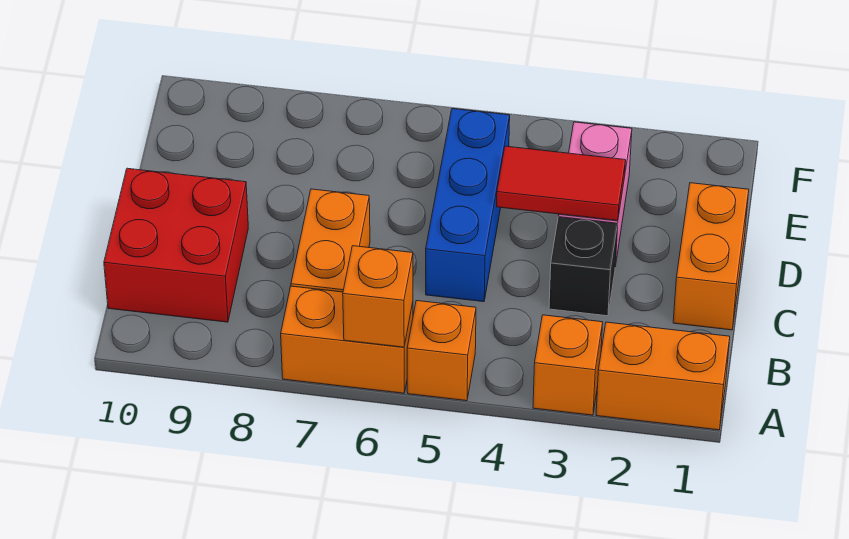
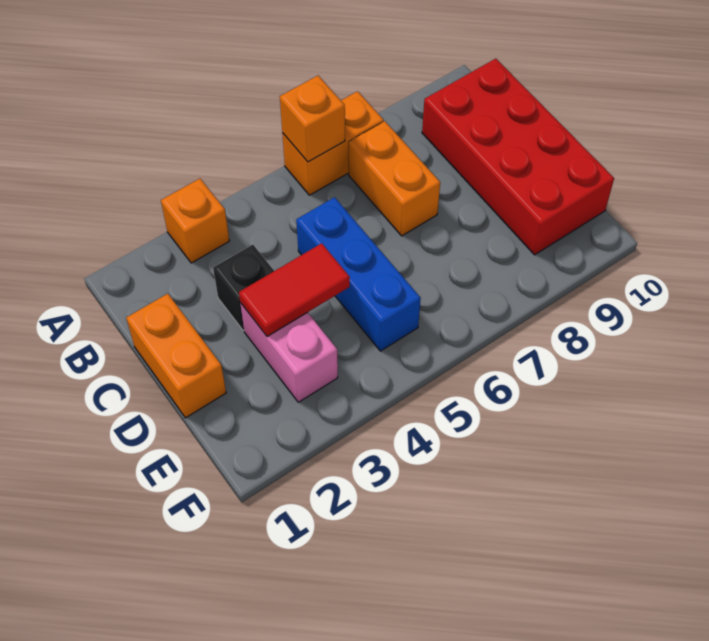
orange 1x2 brick [596,322,730,430] -> none
orange 1x1 brick [407,301,476,401] -> none
red 2x2 brick [104,168,248,322] -> red 2x4 brick [422,59,614,255]

